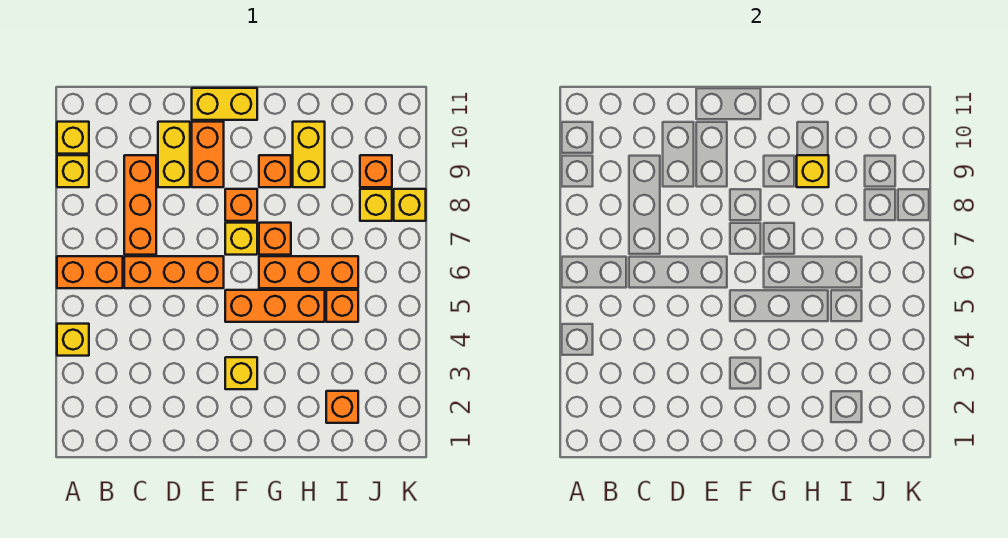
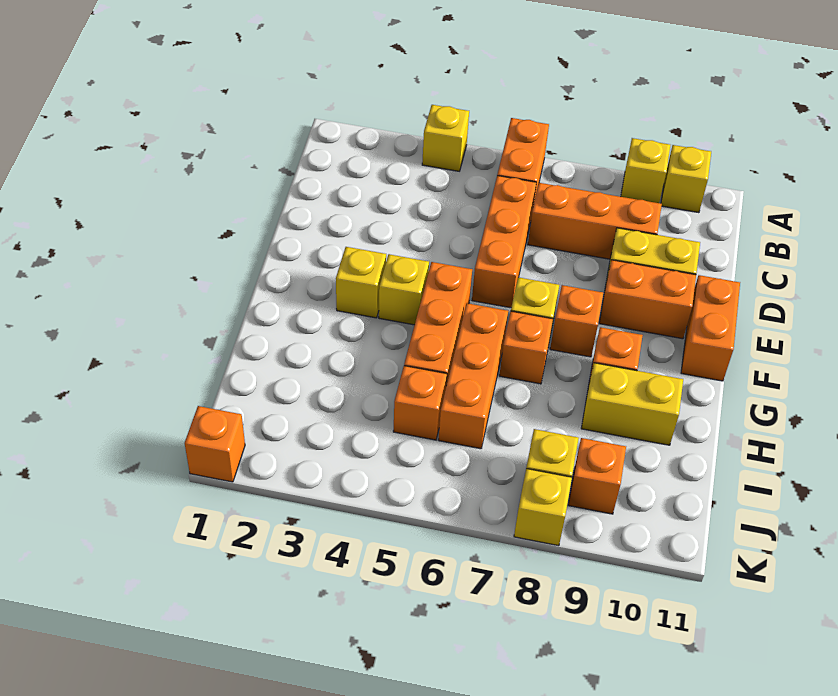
yellow 1x2 brick [192,88,257,120] -> orange 1x2 brick [681,275,740,381]
yellow 1x1 brick [797,155,829,187] -> yellow 1x1 brick moved to [379,254,429,325]
orange 1x1 brick [326,391,358,423] -> orange 1x1 brick moved to [185,406,245,482]

